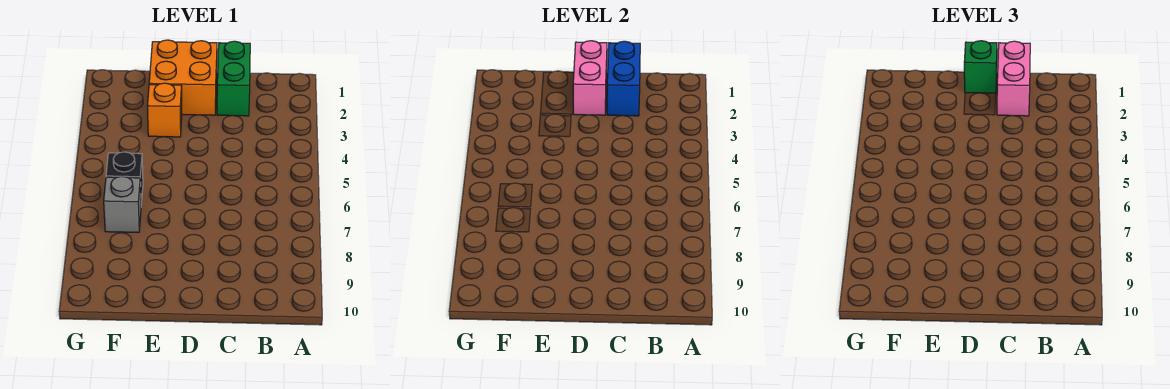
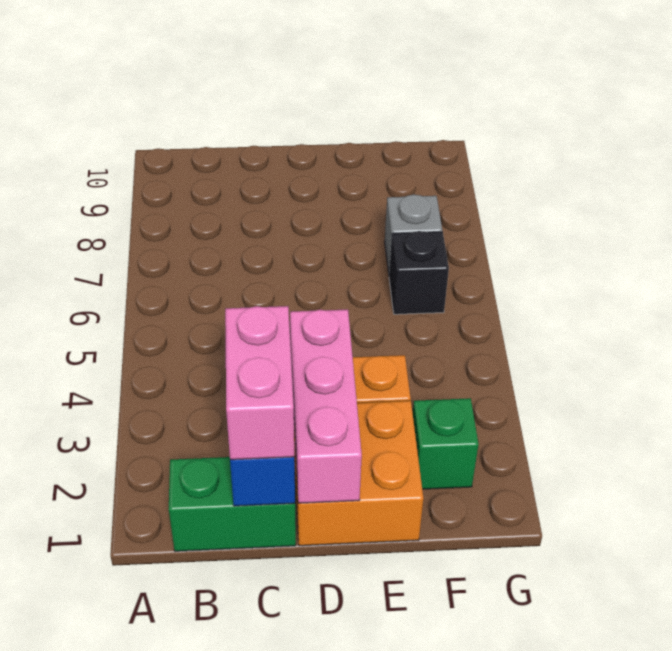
green 1x2 brick [217,41,250,116] -> green 1x2 brick turned to [169,457,296,551]
pink 1x2 brick [573,41,607,115] -> pink 1x3 brick [290,309,362,503]
green 1x1 brick [964,41,997,93] -> green 1x1 brick moved to [413,398,478,489]

